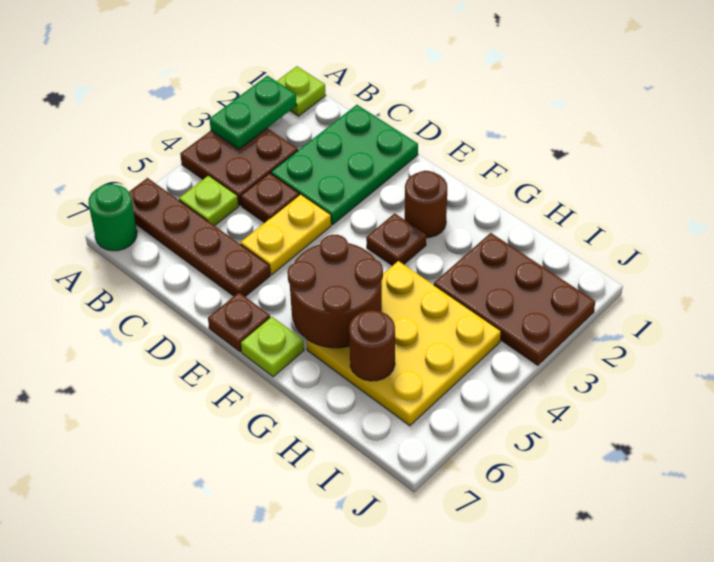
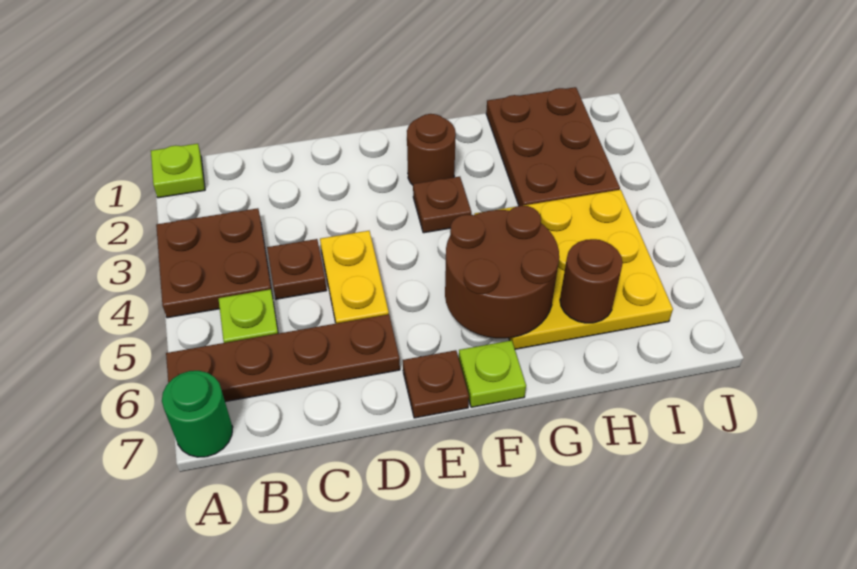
green 1x2 plate [209,76,297,149] -> none
green 2x3 plate [271,105,418,224] -> none
brown 2x3 plate [434,233,595,365] -> brown 2x3 plate turned to [486,87,620,206]

